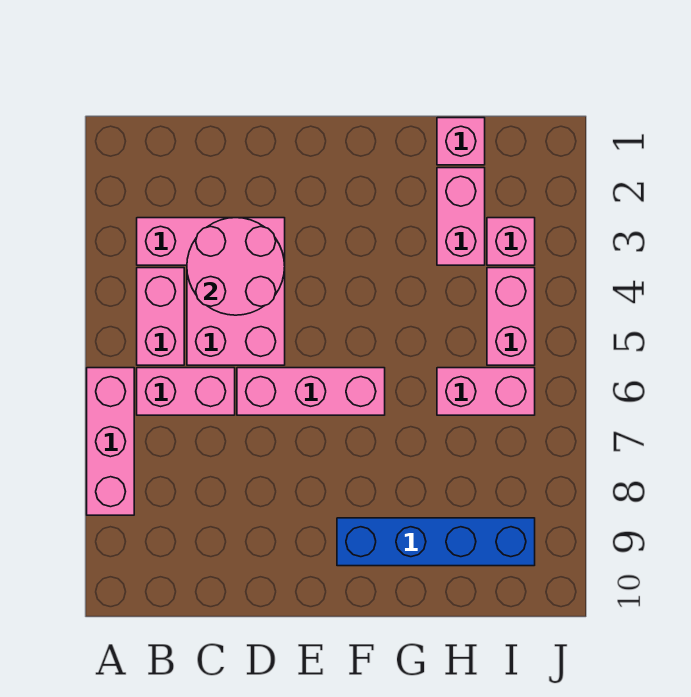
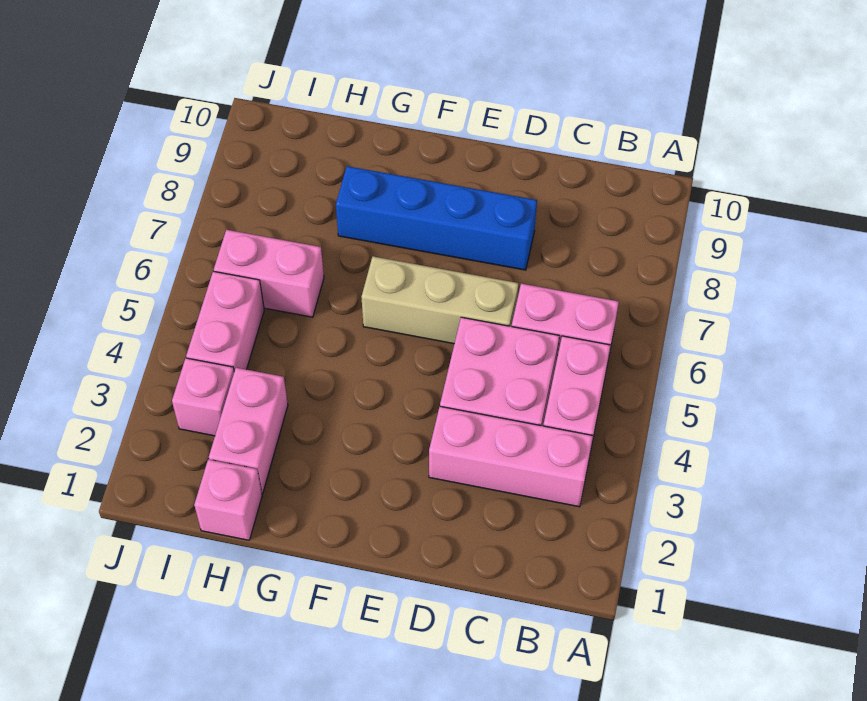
pink 1x3 brick [87,368,134,515] -> none
pink 2x2 round brick [187,218,285,315] -> none
pink 1x3 brick [237,368,385,415] -> tan 1x3 brick [362,256,518,344]
blue 1x4 brick [337,518,535,566] -> blue 1x4 brick moved to [336,166,537,270]

